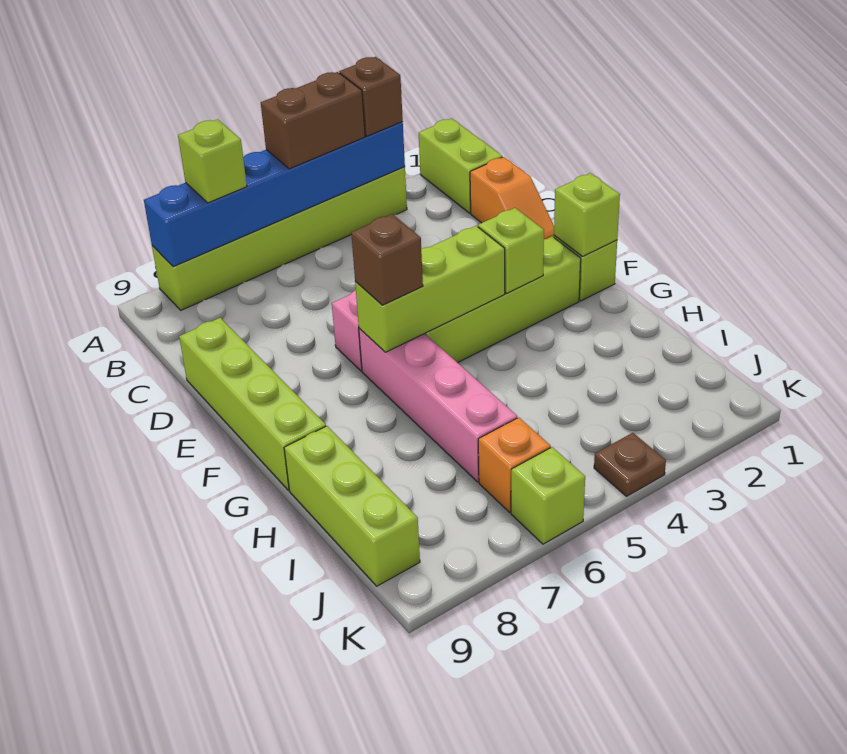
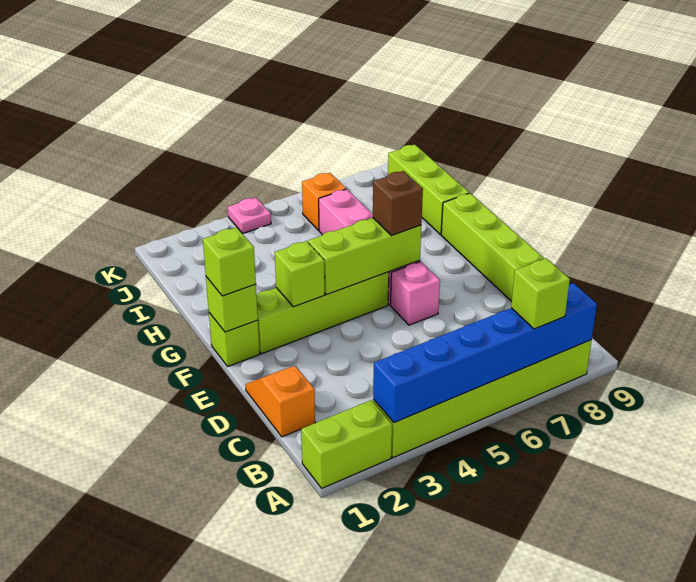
lime 1x2 brick [419,118,502,213] -> lime 1x2 brick turned to [301,400,392,488]
brown 1x1 brick [339,57,403,136] -> none
brown 1x2 brick [261,72,365,169] -> none
brown 1x1 plate [594,433,666,496] -> pink 1x1 plate [228,197,271,233]
lime 1x1 brick [511,447,585,544] -> lime 1x1 brick moved to [203,227,256,296]

